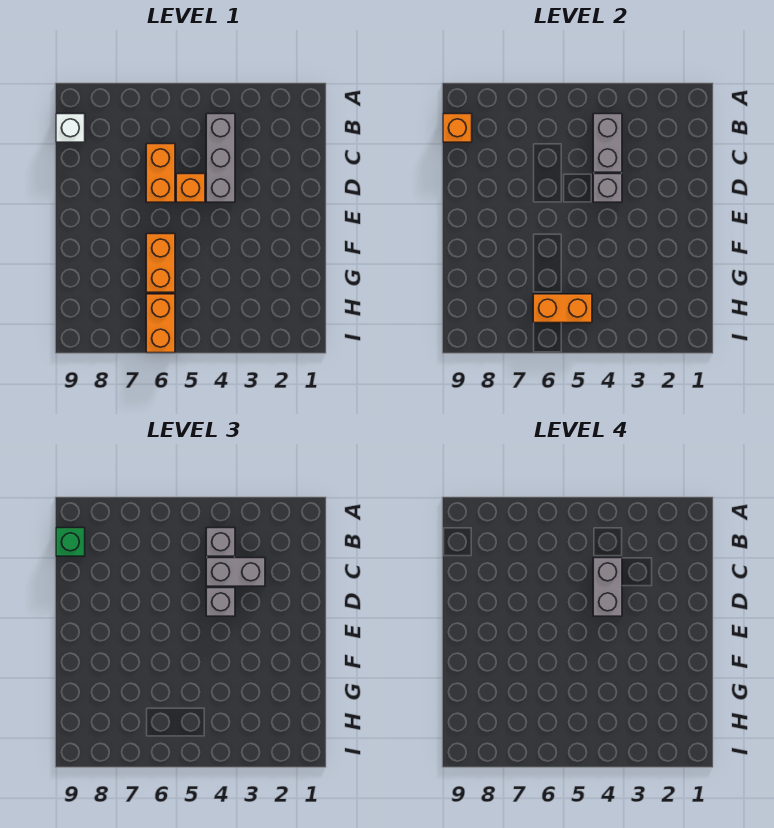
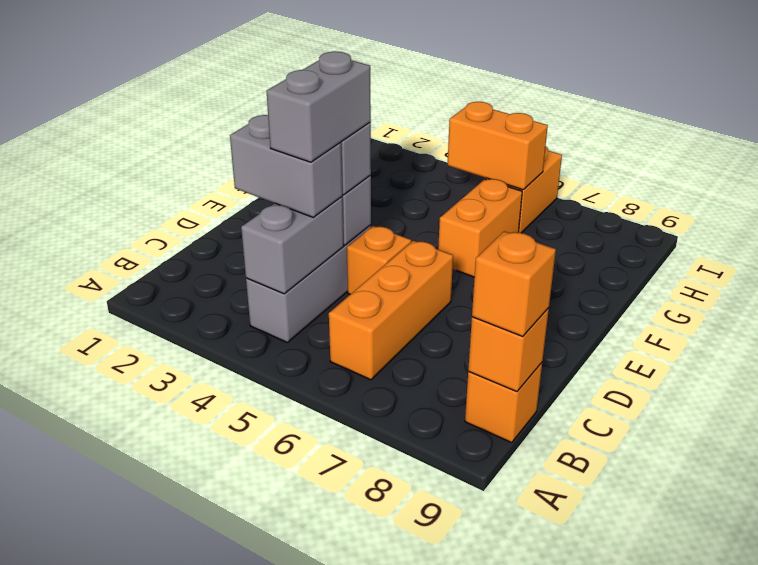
grey 1x1 brick [206,528,235,556] -> none
white 1x1 brick [56,114,85,142] -> orange 1x1 brick [465,363,542,443]
green 1x1 brick [56,528,85,556] -> orange 1x1 brick [472,231,556,337]
orange 1x2 brick [146,144,175,202] -> orange 1x3 brick [329,241,453,380]

